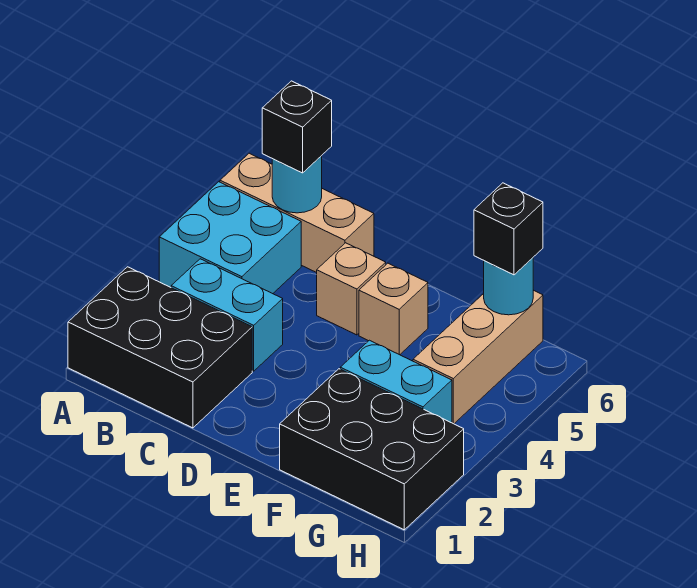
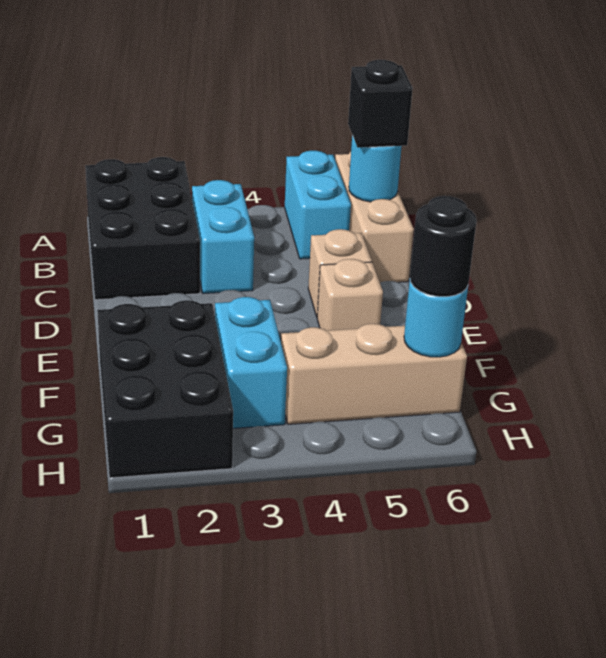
cyan 2x2 brick [159,182,301,294] -> cyan 1x2 brick [285,151,351,259]
black 1x1 brick [474,183,543,275] -> black 1x1 round brick [410,196,476,297]

